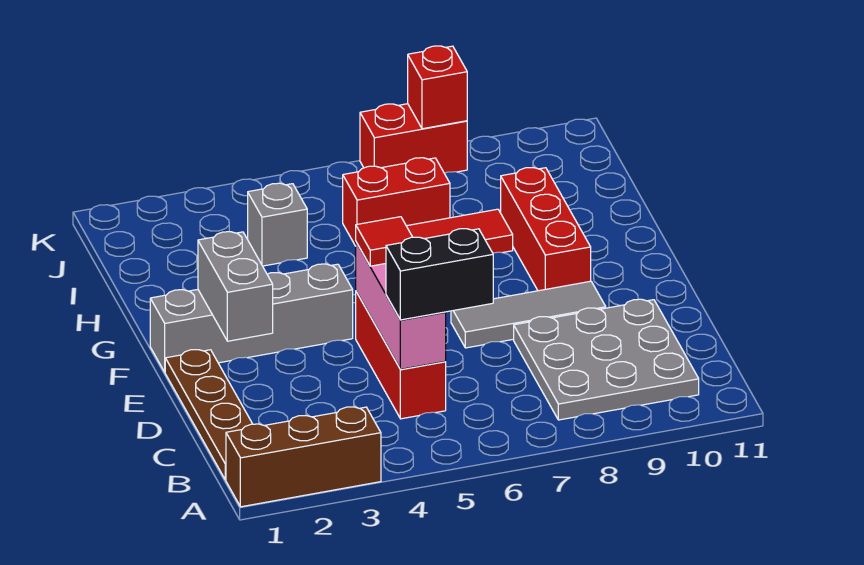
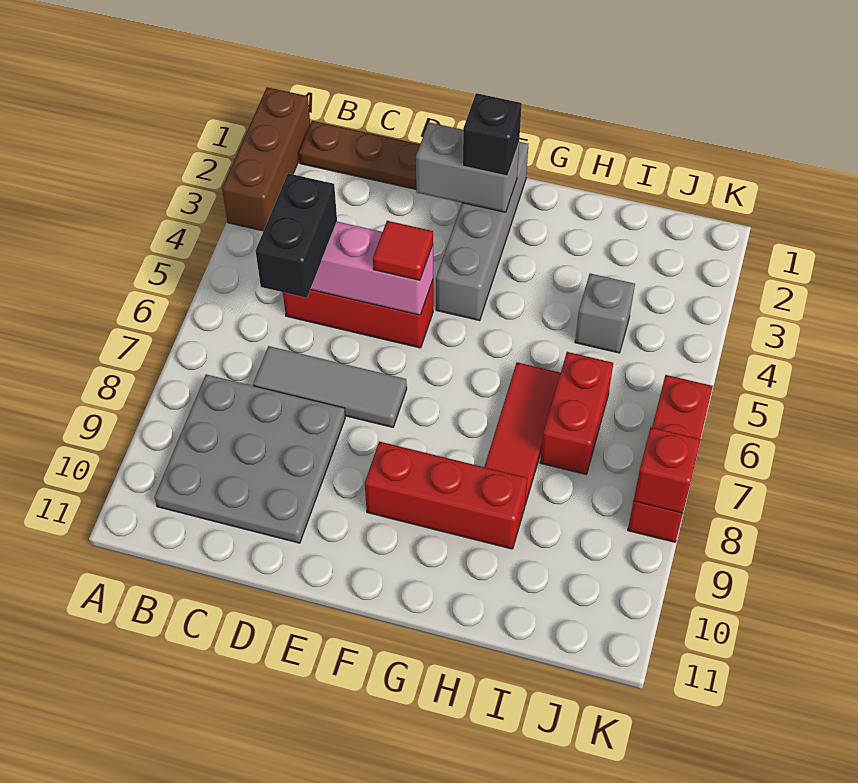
grey 1x3 tile [451,281,606,348] -> grey 1x3 tile turned to [253,346,407,427]
none -> black 1x1 brick [463,93,522,176]
red 1x2 brick [360,104,467,173] -> red 1x3 brick [628,375,713,542]

